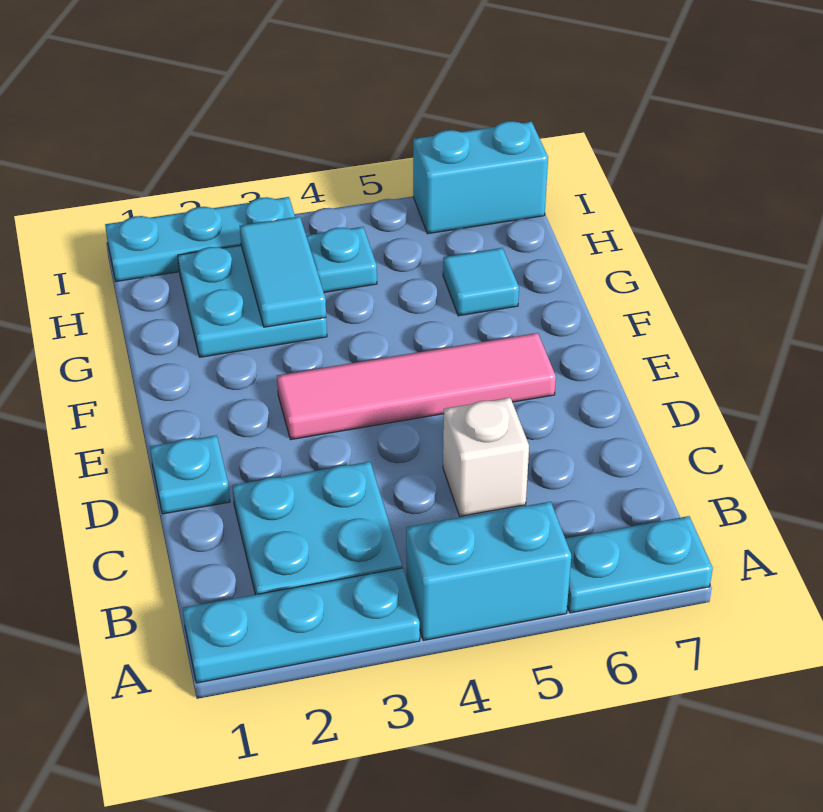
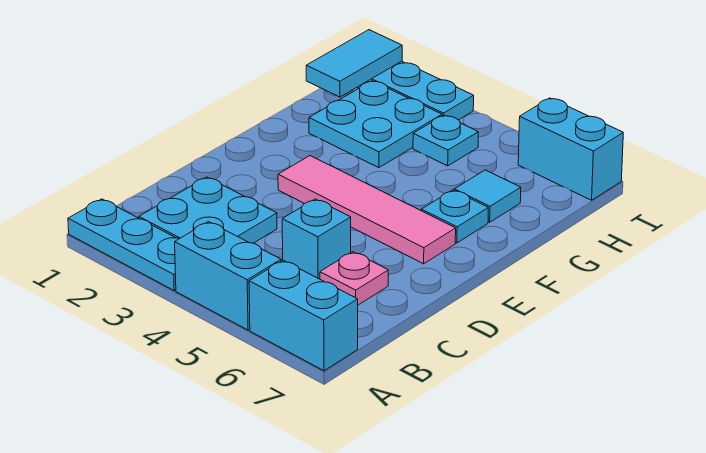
cyan 1x2 plate [565,516,713,613] -> cyan 1x2 brick [249,260,358,371]
white 1x1 brick [443,398,529,516] -> cyan 1x1 brick [282,199,351,279]
none -> pink 1x1 plate [320,252,388,305]
cyan 1x1 plate [150,435,230,514] -> cyan 1x1 plate moved to [421,190,488,243]
cyan 1x2 tile [240,217,326,327] -> cyan 1x2 tile moved to [306,30,402,97]

